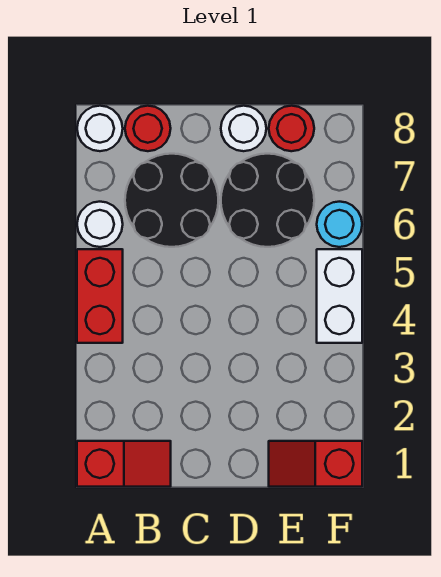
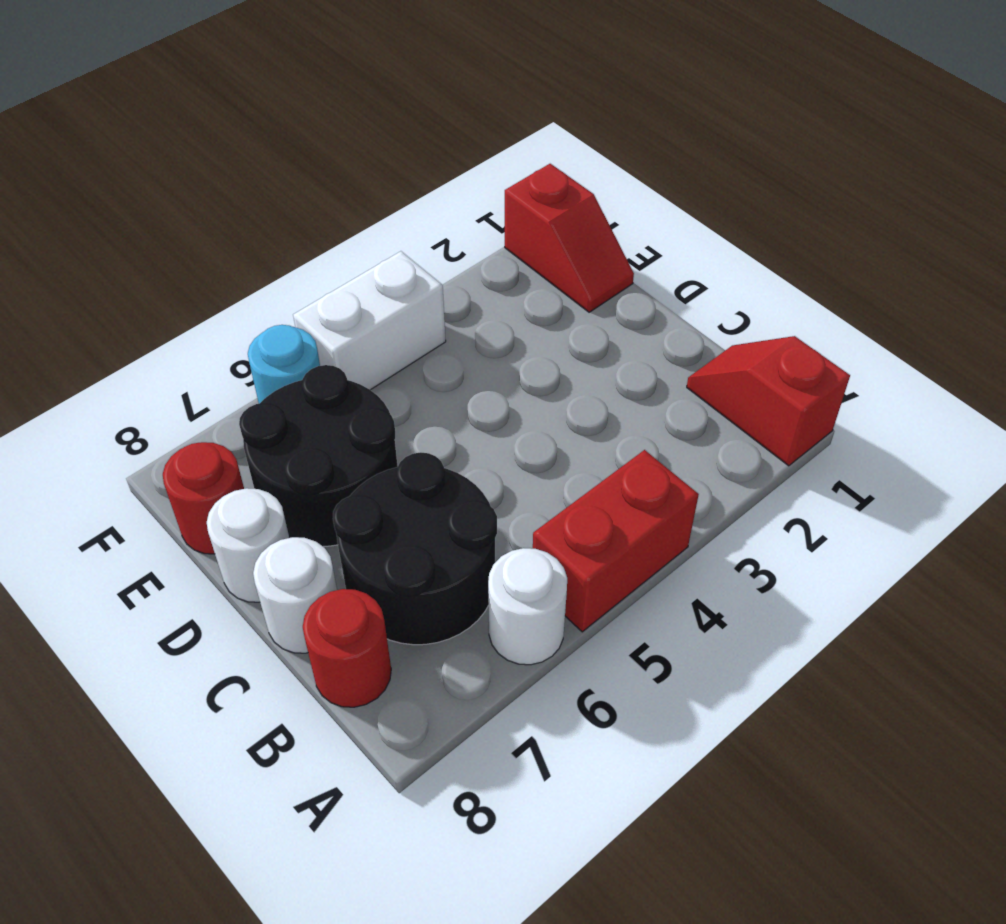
white 1x1 round brick [77,106,123,151] -> white 1x1 round brick moved to [253,537,337,653]

